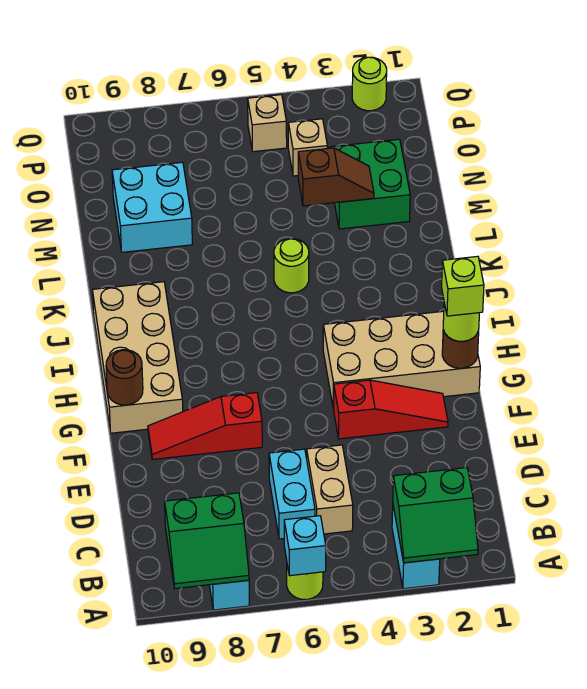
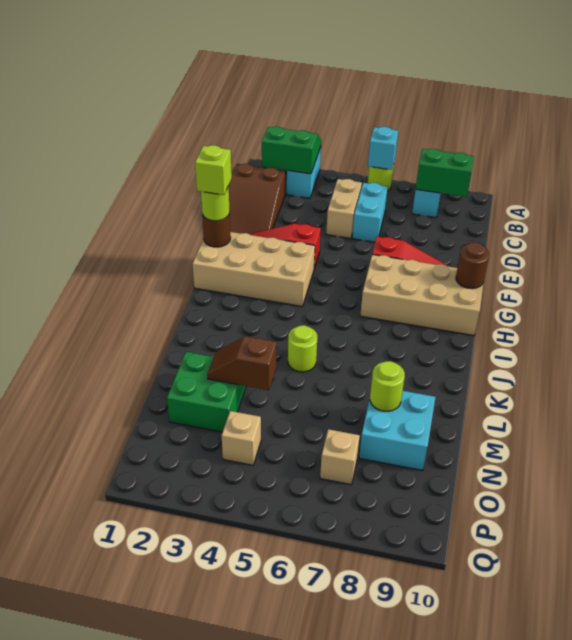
none -> brown 2x3 slope [229,164,285,234]
tan 2x4 brick [92,282,183,433] -> tan 2x4 brick turned to [360,254,483,336]
tan 1x1 brick [248,95,287,152] -> tan 1x1 brick moved to [320,429,360,485]
lime 1x1 round brick [352,57,387,111] -> lime 1x1 round brick moved to [370,361,405,411]

